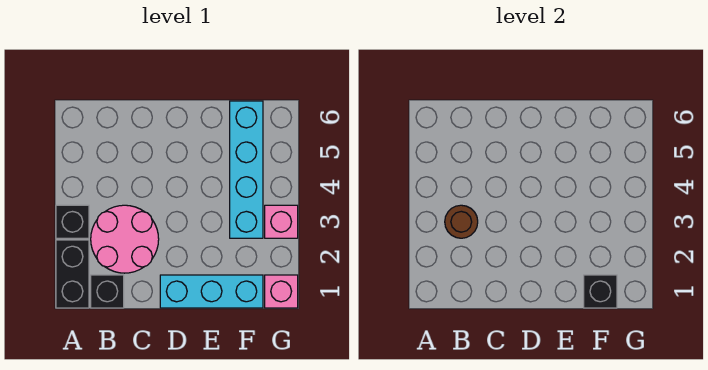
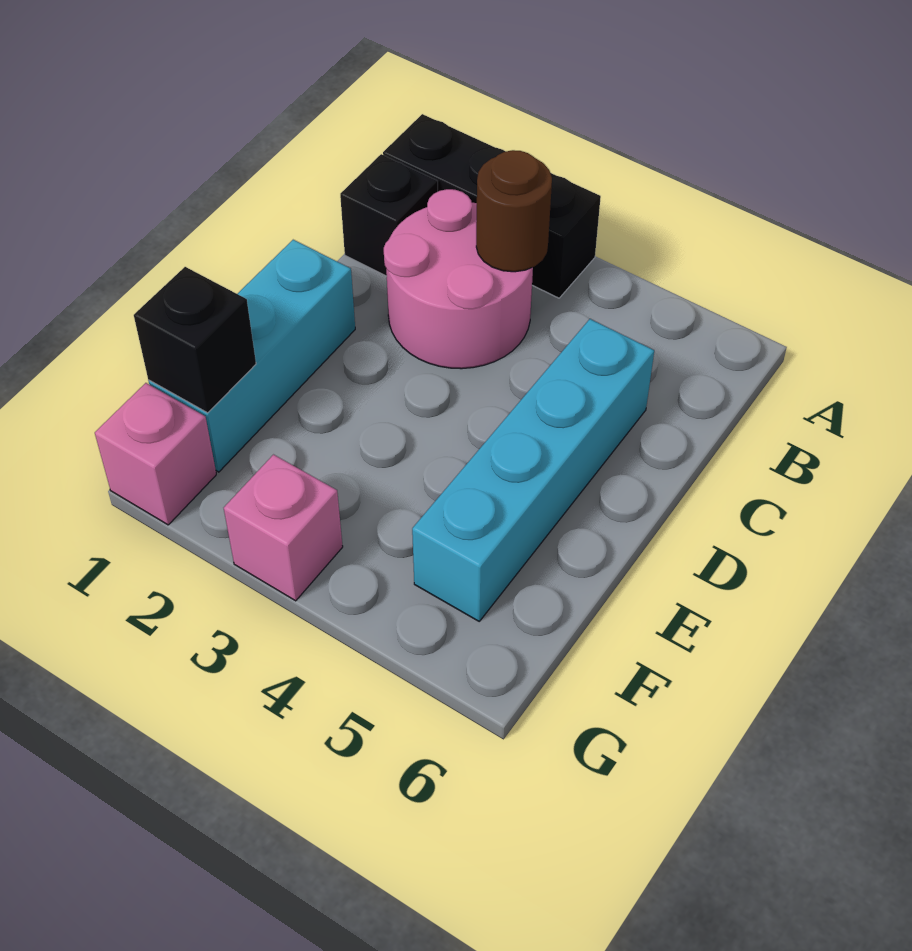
cyan 1x4 brick [230,101,263,238] -> cyan 1x4 brick turned to [412,319,654,621]

